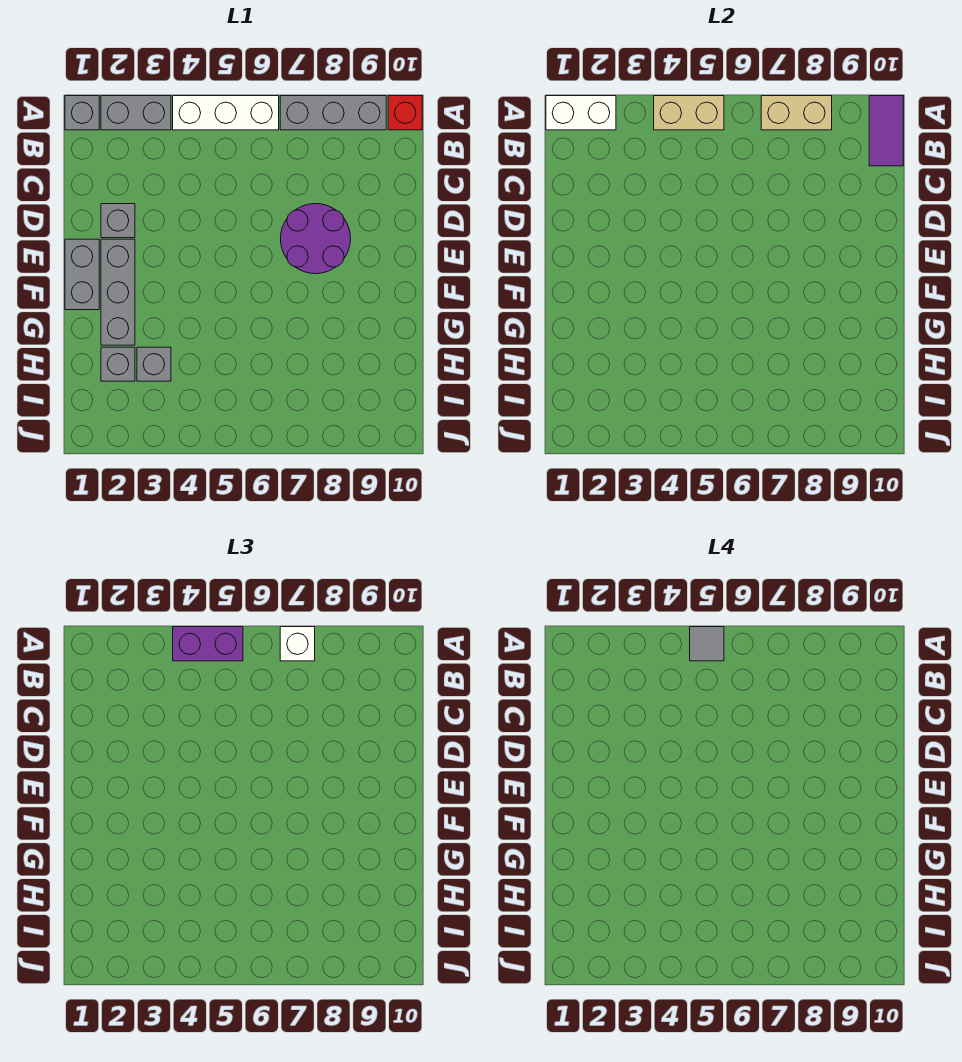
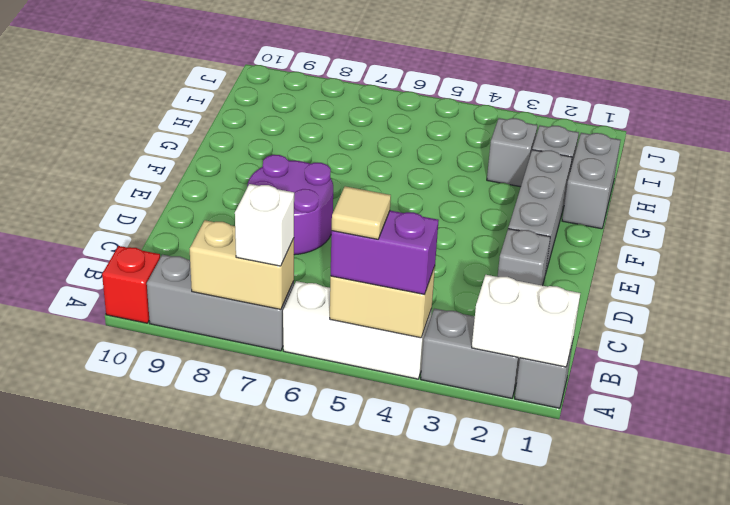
grey 1x1 tile [690,627,724,661] -> tan 1x1 tile [332,186,391,239]
purple 1x2 tile [869,96,903,166] -> none
grey 1x2 brick [65,239,99,310] -> grey 1x2 brick moved to [562,133,620,229]

